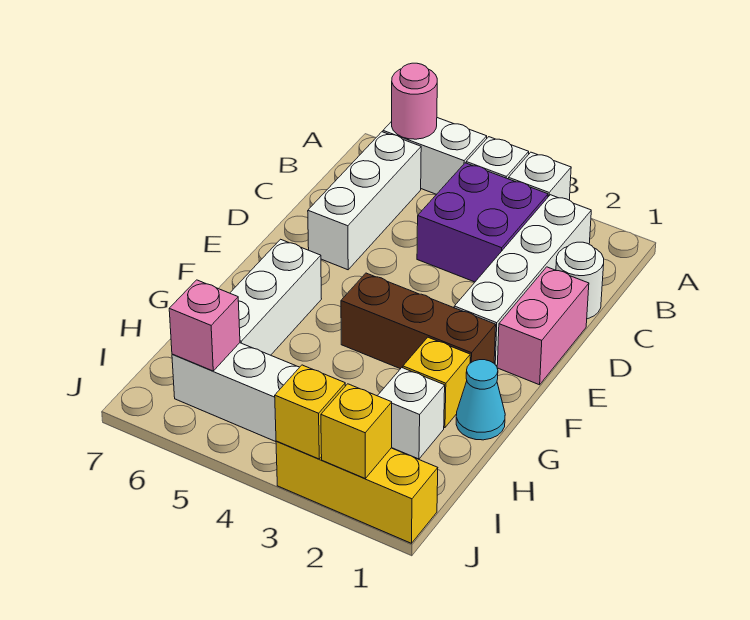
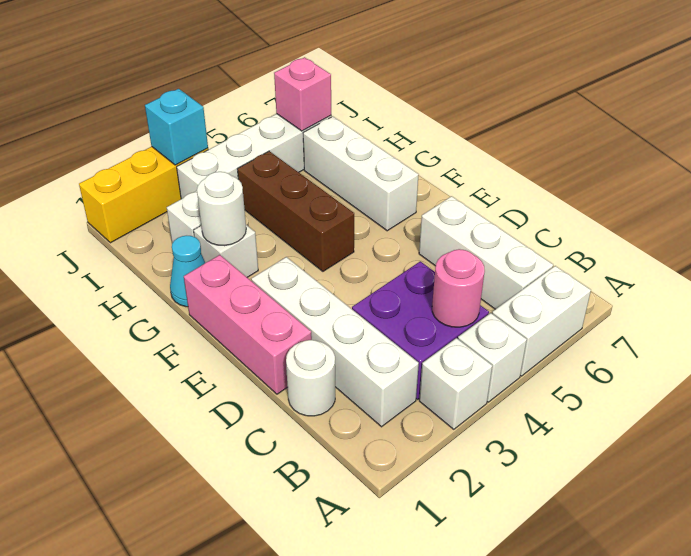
pink 1x1 round brick [392,63,437,139] -> pink 1x1 round brick moved to [432,249,485,327]
pink 1x2 brick [497,267,589,385] -> pink 1x3 brick [184,255,312,394]
brown 1x3 brick [341,273,496,369] -> brown 1x3 brick turned to [238,151,354,271]
yellow 1x1 brick [403,337,470,428] -> white 1x1 brick [194,225,258,277]
none -> white 1x1 round brick [197,172,246,246]
yellow 1x1 brick [321,384,392,478] -> none
yellow 1x1 brick [275,365,345,459] -> cyan 1x1 brick [145,89,208,165]

